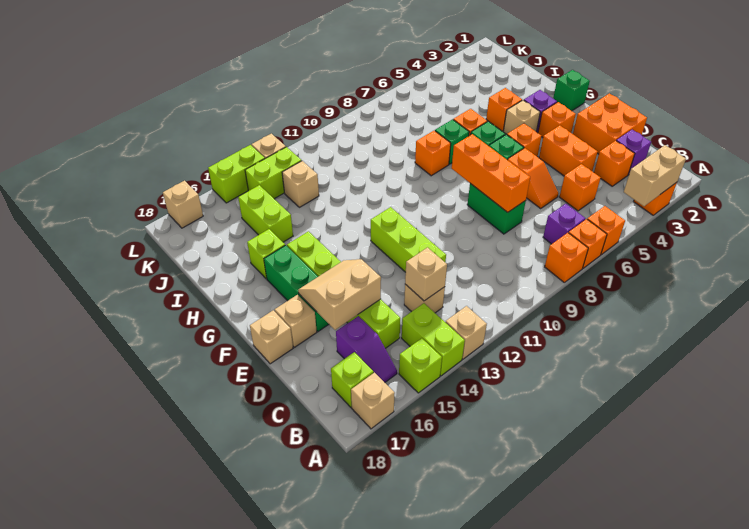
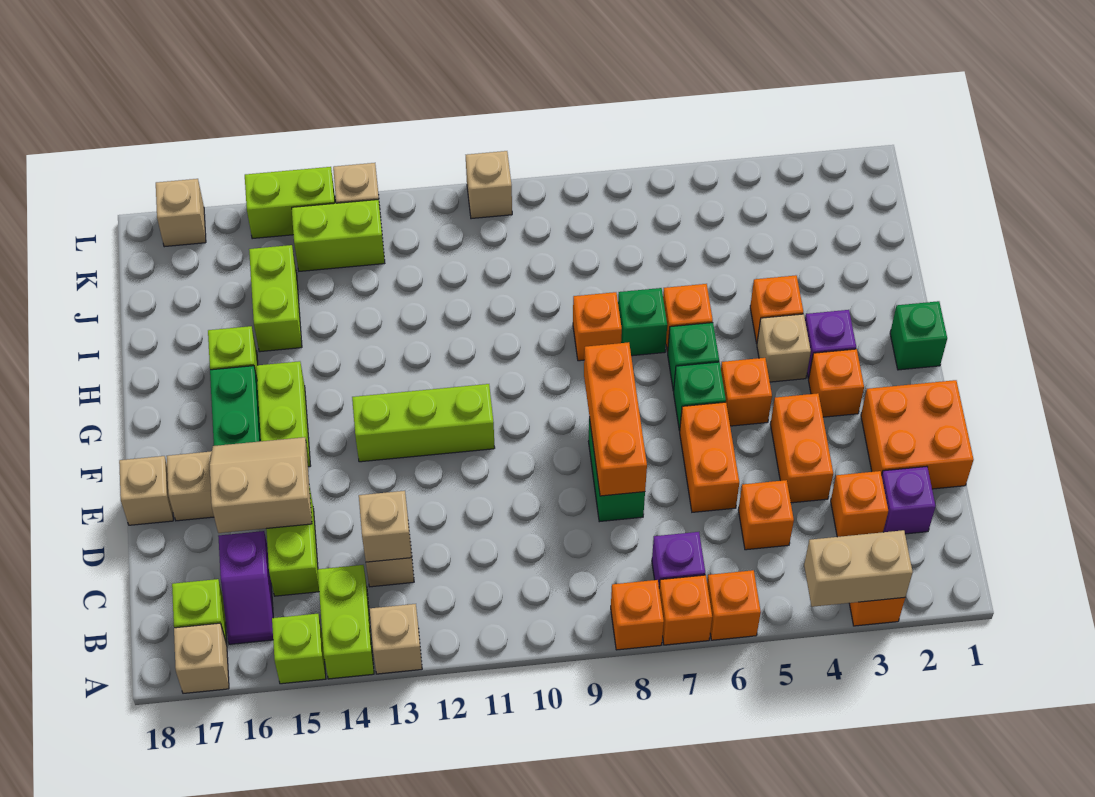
orange 1x2 slope [508,148,558,208] -> orange 1x2 brick [680,402,739,512]
lime 1x3 brick [371,207,446,272] -> lime 1x3 brick turned to [352,384,495,462]
tan 1x1 brick [282,161,319,207] -> tan 1x1 brick moved to [466,151,512,219]

